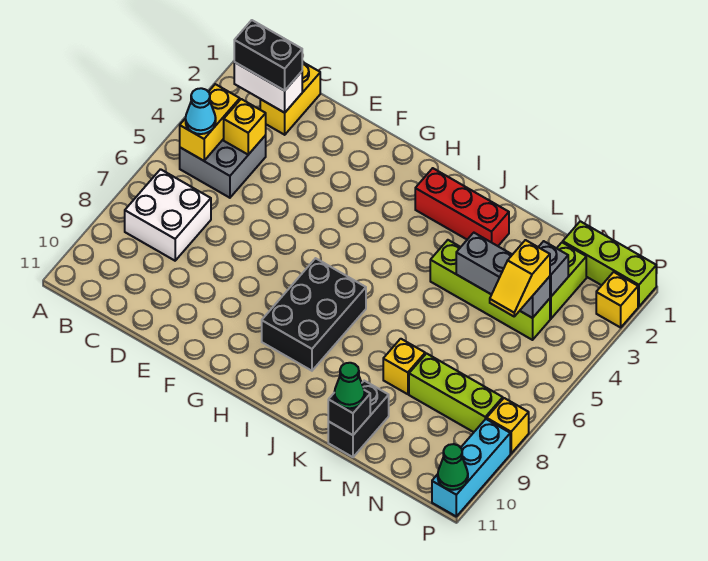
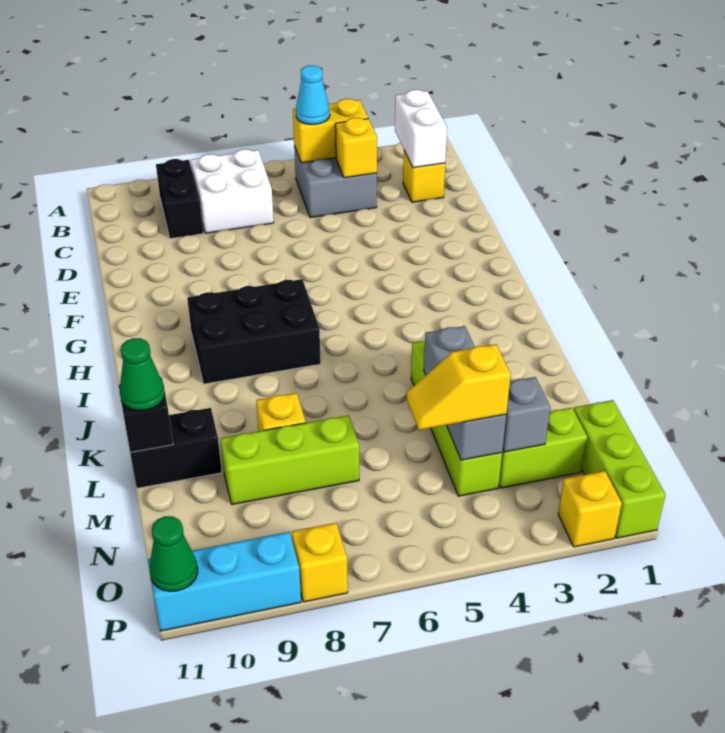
black 1x2 brick [234,20,302,91] -> black 1x2 brick moved to [156,159,203,239]
yellow 1x2 brick [260,62,320,135] -> yellow 1x1 brick [403,151,445,202]
red 1x3 brick [415,168,509,246] -> none
lime 1x3 brick [409,354,503,432] -> lime 1x3 brick turned to [220,415,359,505]

